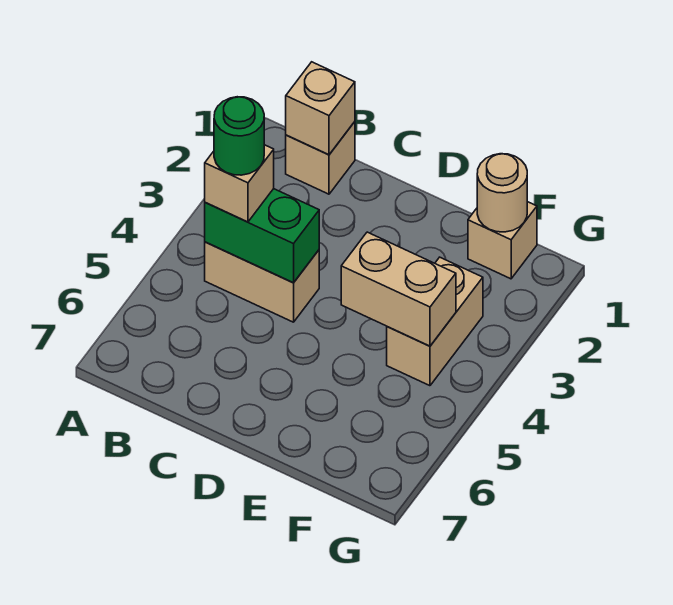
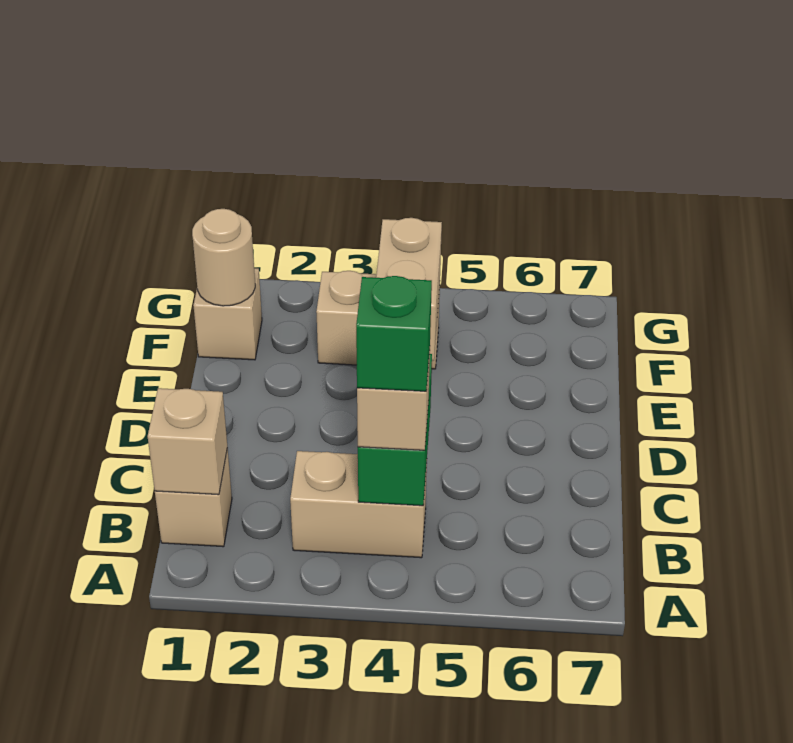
tan 1x2 brick [205,242,319,322] -> tan 1x2 brick turned to [290,451,427,558]
green 1x1 round brick [214,97,264,175] -> green 1x1 brick [356,276,432,391]

